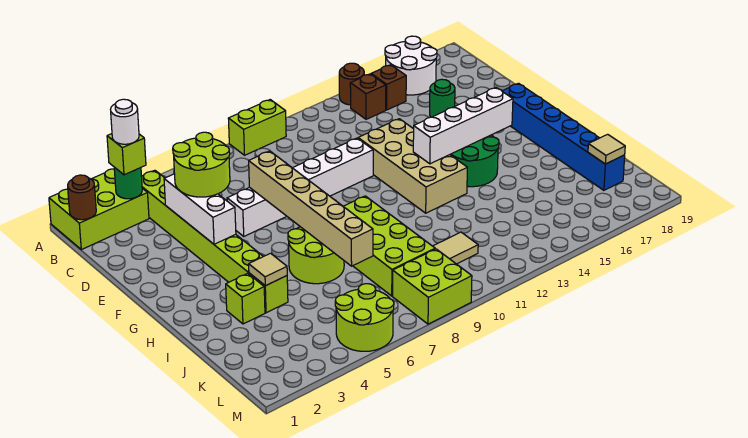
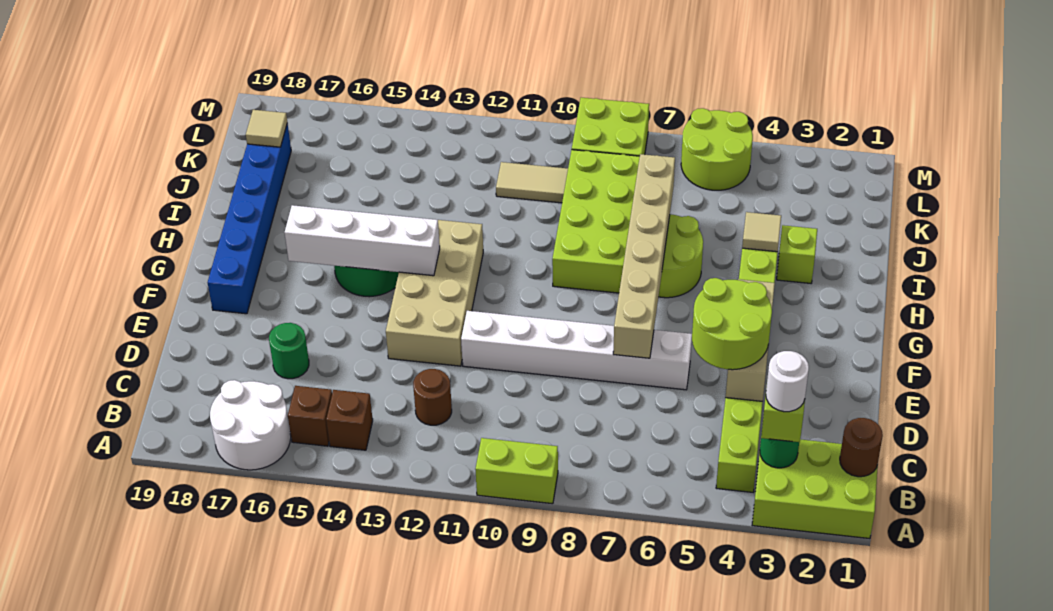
brown 1x1 round brick [339,63,364,105] -> brown 1x1 round brick moved to [413,369,452,425]
white 1x3 brick [164,174,236,244] -> tan 1x3 brick [726,279,775,401]

